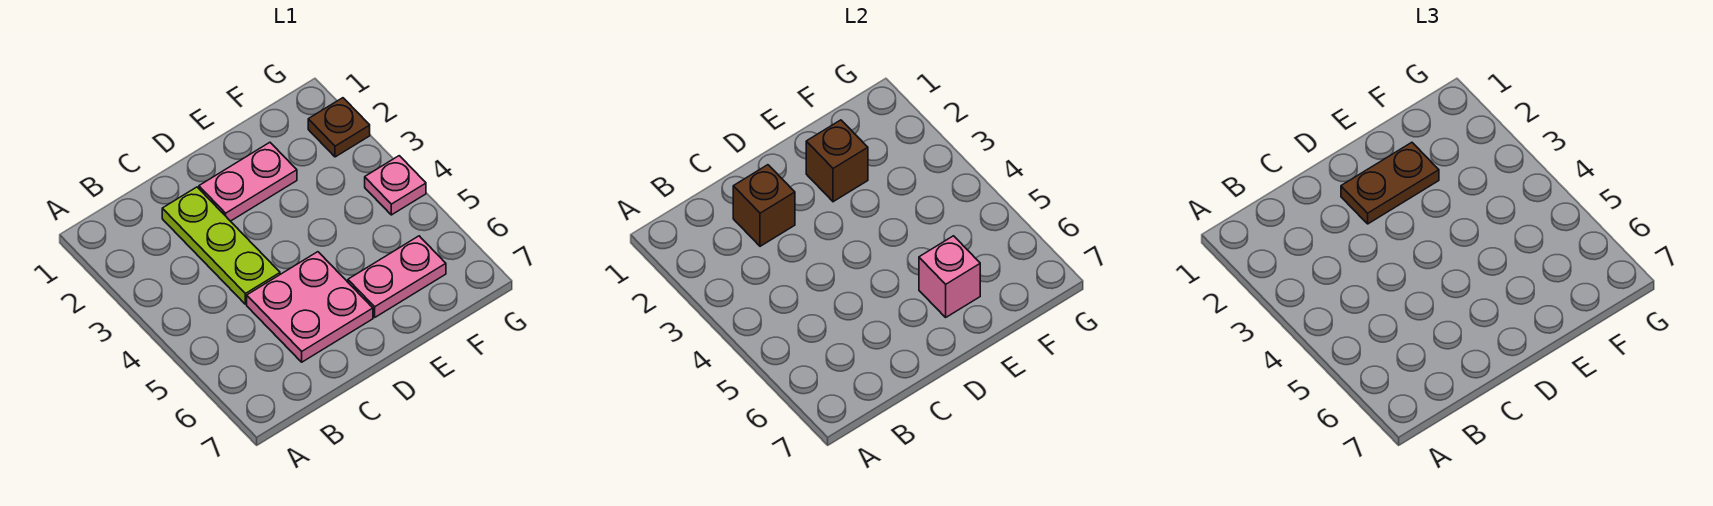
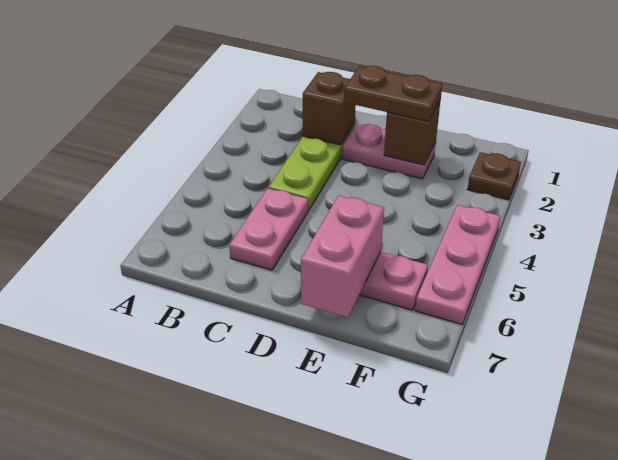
pink 2x2 plate [247,252,373,362] -> pink 1x2 plate [229,188,308,270]
pink 1x1 brick [919,236,980,317] -> pink 1x2 brick [301,196,384,317]
pink 1x1 plate [365,156,426,215] -> pink 1x3 plate [415,205,500,324]

